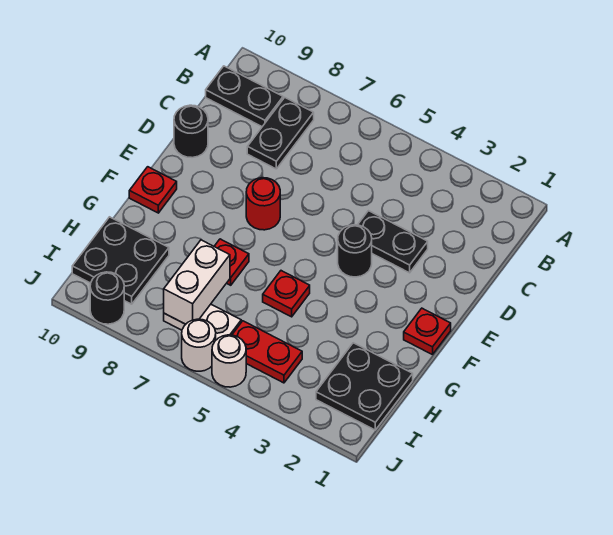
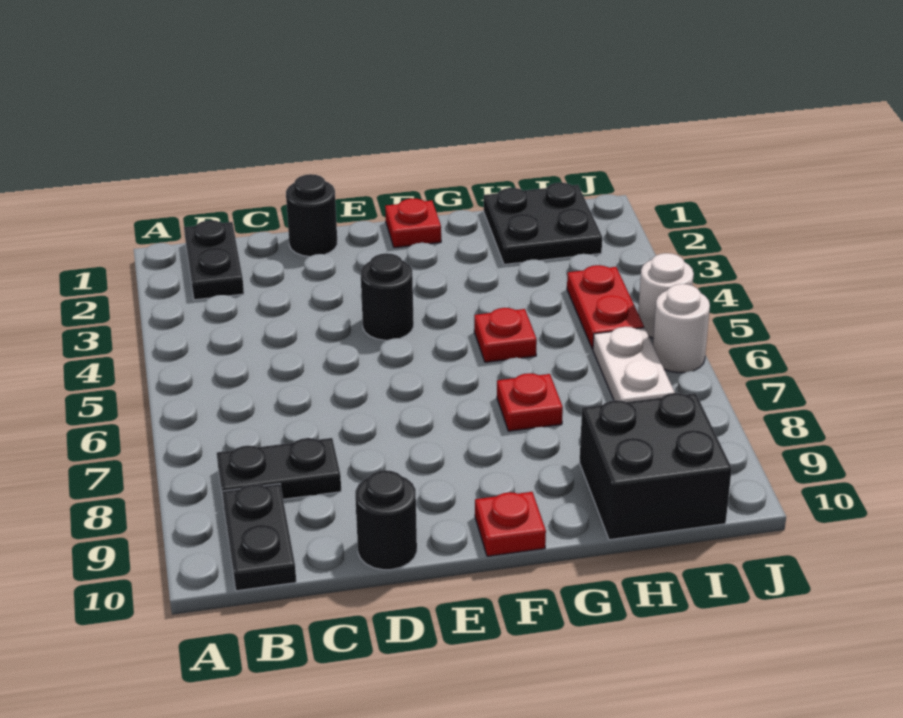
black 1x2 plate [358,211,428,273] -> black 1x2 plate moved to [184,220,244,300]
red 1x1 round brick [246,178,280,230] -> none
white 1x2 brick [164,240,230,324] -> none
black 2x2 plate [72,217,169,304] -> black 2x2 brick [579,393,732,540]
black 1x1 round brick [90,272,124,324] -> black 1x1 round brick moved to [286,174,337,257]

